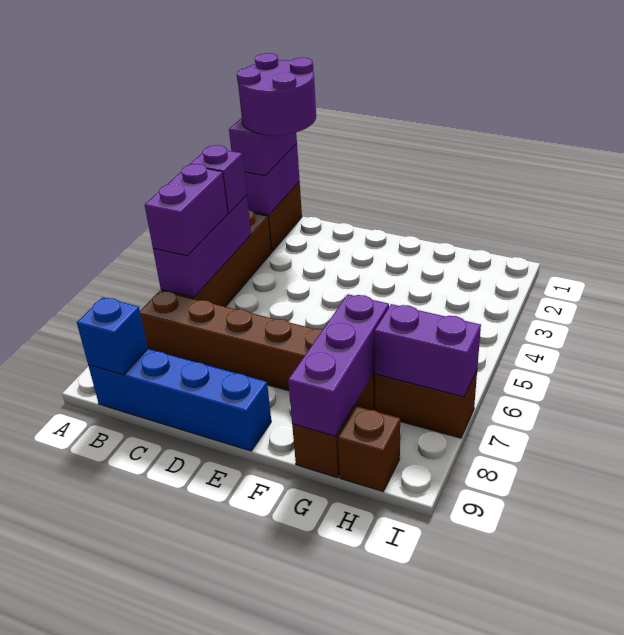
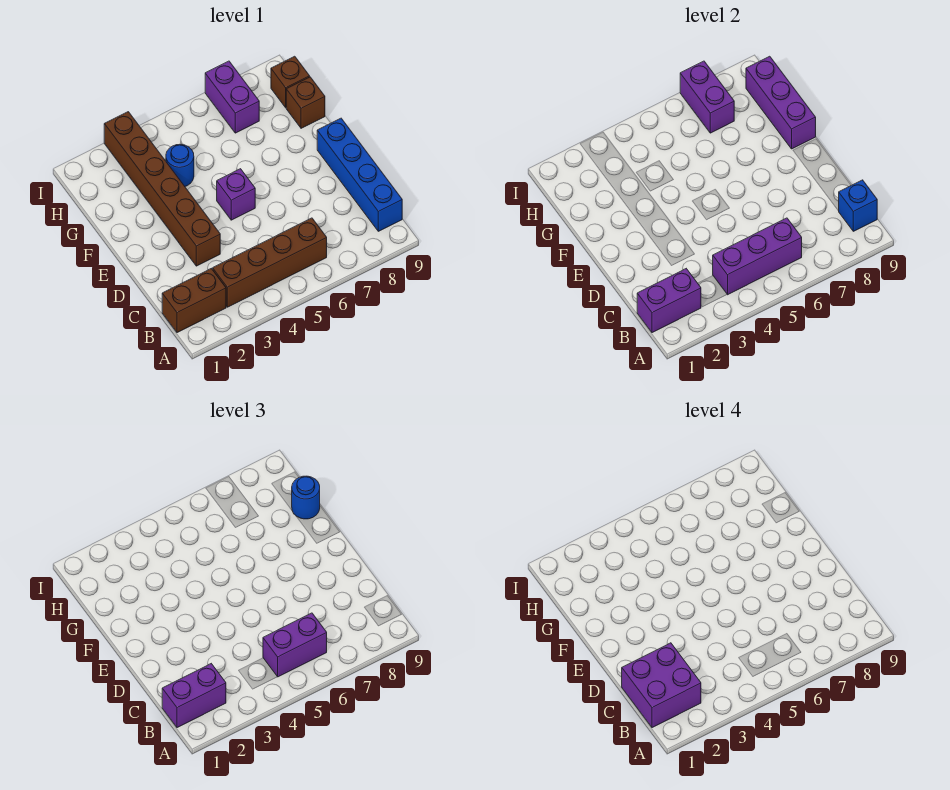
purple 2x2 round brick [237,53,316,135] -> purple 2x2 brick [622,643,701,728]
purple 1x1 brick [190,145,247,213] -> purple 1x1 brick moved to [217,169,255,220]
brown 1x6 brick [140,291,376,410] -> brown 1x6 brick moved to [104,112,220,266]
none -> blue 1x1 round brick [166,144,194,186]
purple 1x3 brick [288,294,389,436] -> purple 1x3 brick turned to [746,56,816,149]
none -> blue 1x1 round brick [292,476,320,519]
brown 1x2 brick [375,370,477,438] -> purple 1x2 brick [205,61,259,133]

